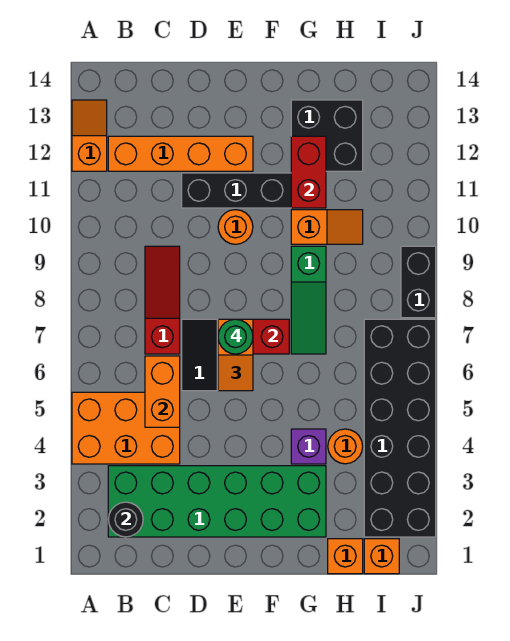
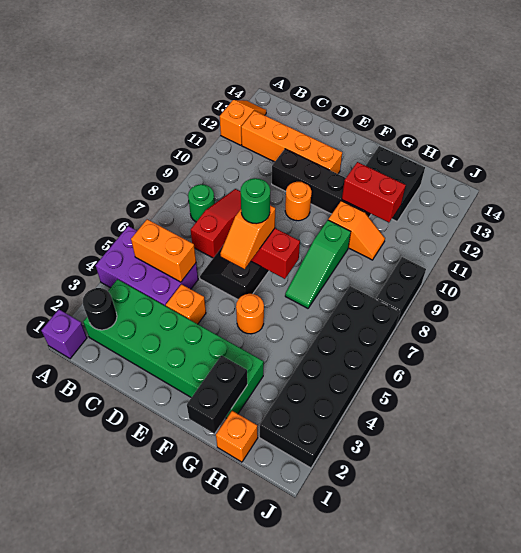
orange 2x3 brick [72,392,180,464] -> purple 2x3 brick [95,226,198,306]
none -> green 1x1 round brick [188,184,215,222]
orange 1x2 brick [145,356,180,427] -> orange 1x2 brick turned to [131,219,196,282]
none -> black 1x2 brick [187,355,247,433]
purple 1x1 brick [291,429,326,464] -> purple 1x1 brick moved to [41,309,87,359]
red 1x2 brick [291,136,326,208] -> red 1x2 brick turned to [342,162,406,222]
orange 1x1 round brick [328,429,363,464] -> orange 1x1 round brick moved to [236,294,264,334]
orange 1x1 brick [364,539,399,574] -> orange 1x1 brick moved to [166,284,206,324]

